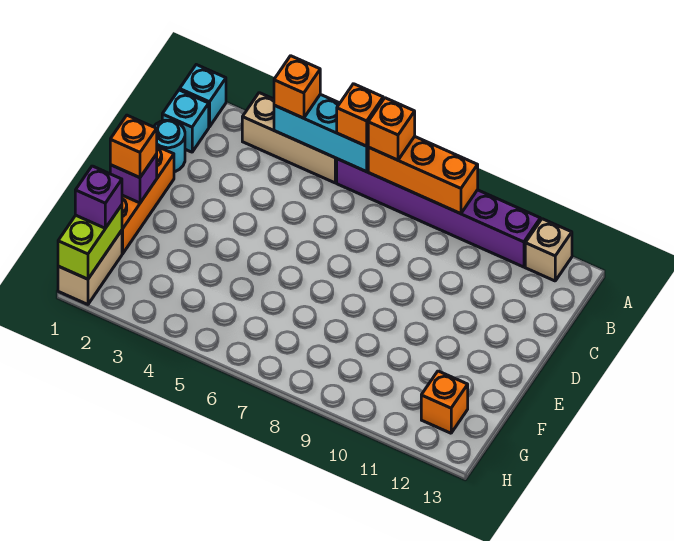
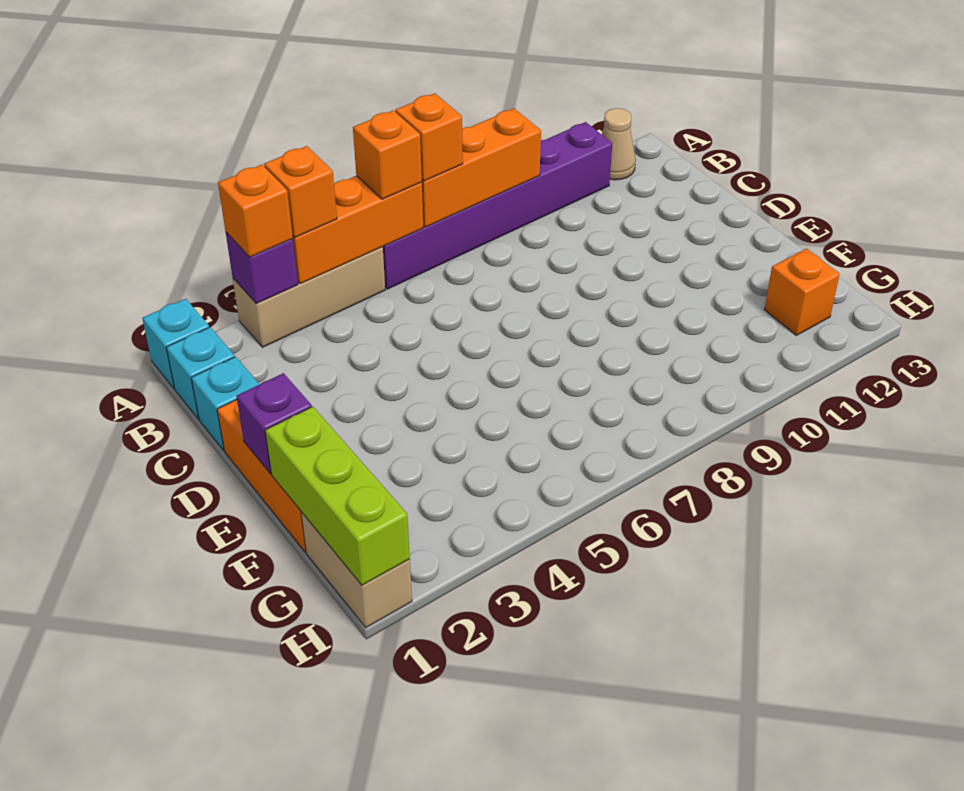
cyan 1x3 brick [274,94,368,172] -> orange 1x3 brick [293,176,423,284]
tan 1x1 brick [525,219,572,281] -> tan 1x1 cone [602,108,636,180]
cyan 1x1 round brick [154,120,185,172] -> cyan 1x1 brick [191,357,259,450]
orange 1x1 brick [110,115,157,178] -> orange 1x1 brick moved to [218,165,293,257]
lime 1x2 brick [58,205,122,279] -> lime 1x3 brick [265,407,410,585]
purple 1x1 brick [75,166,122,228] -> purple 1x1 brick moved to [226,232,298,304]

